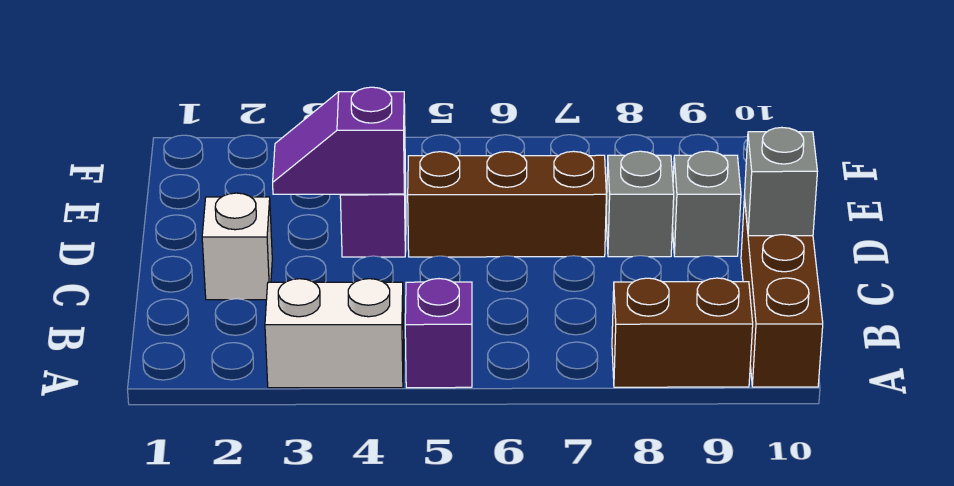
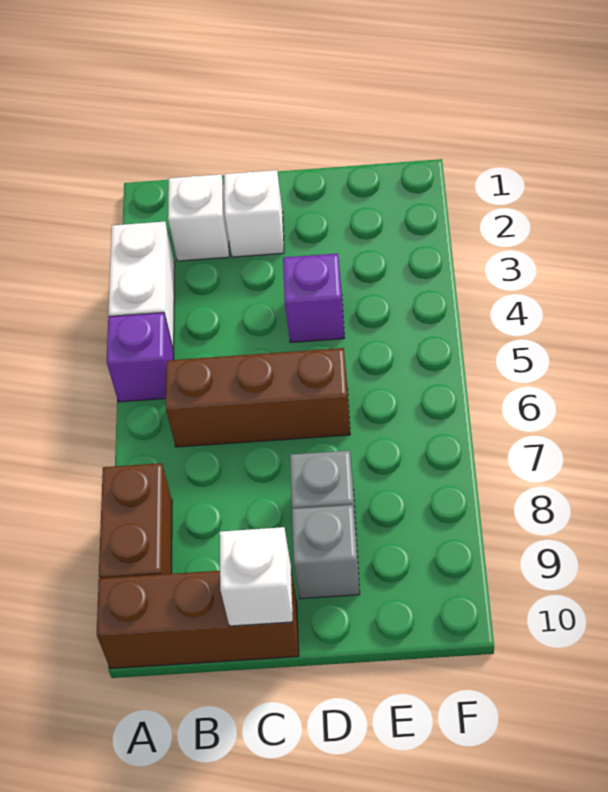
none -> white 1x1 brick [168,174,229,261]
grey 1x1 brick [744,127,817,236] -> white 1x1 brick [220,527,293,626]
purple 1x2 slope [273,87,405,194] -> none
brown 1x3 brick [408,151,606,257] -> brown 1x3 brick turned to [166,348,350,447]

